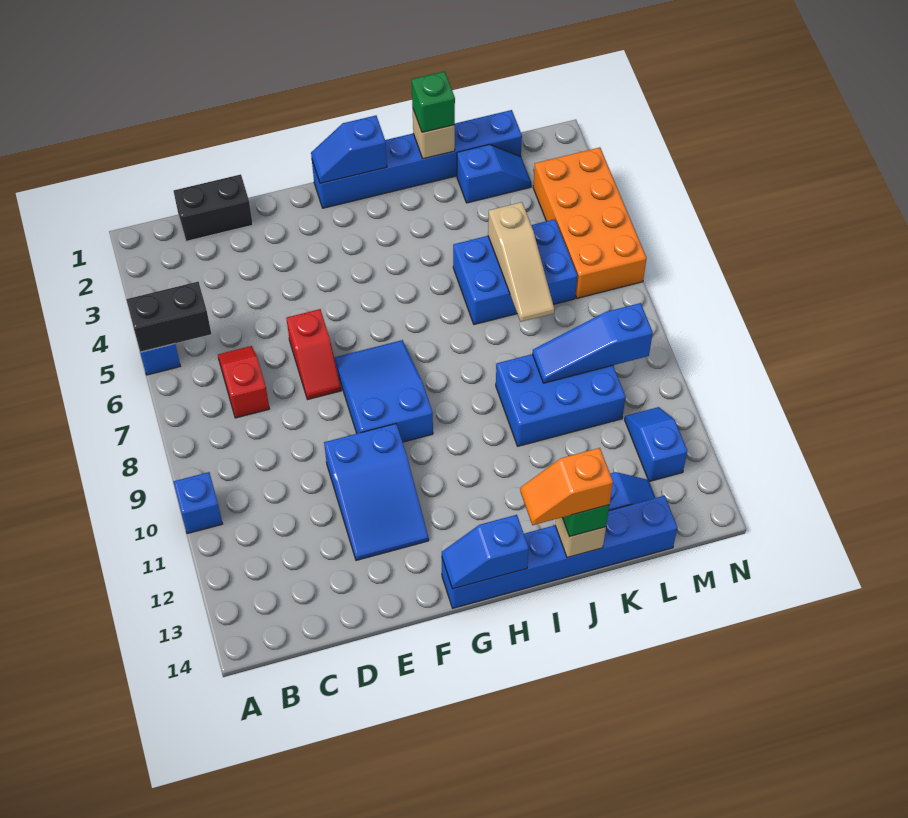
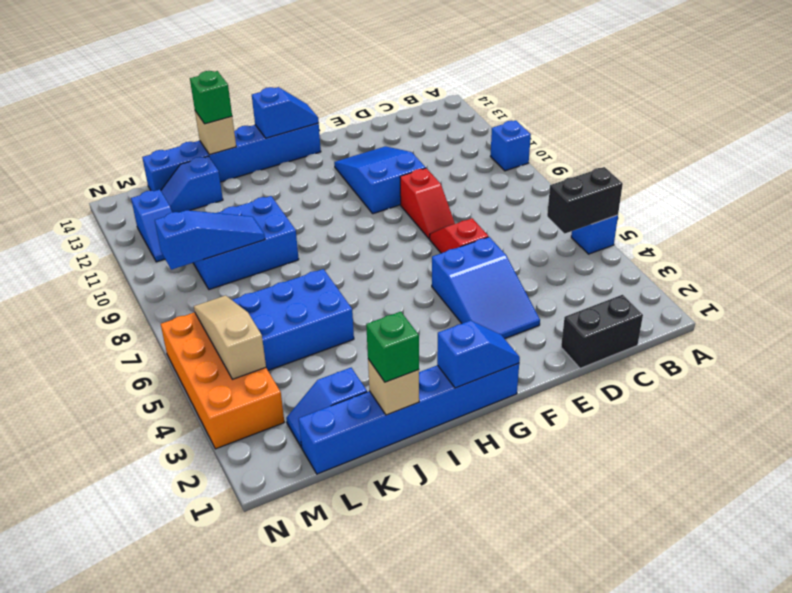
red 1x2 slope [218,346,269,418] -> red 1x2 slope moved to [400,168,455,239]
blue 2x3 slope [334,340,433,442] -> blue 2x3 slope moved to [432,237,540,339]
orange 1x2 slope [520,448,613,525] -> none
tan 1x3 slope [488,202,554,322] -> tan 1x3 slope moved to [194,295,266,379]

